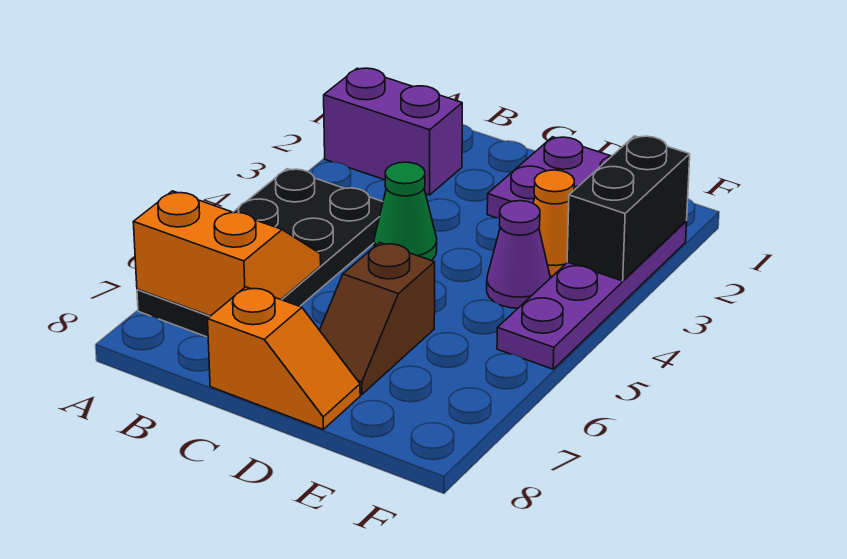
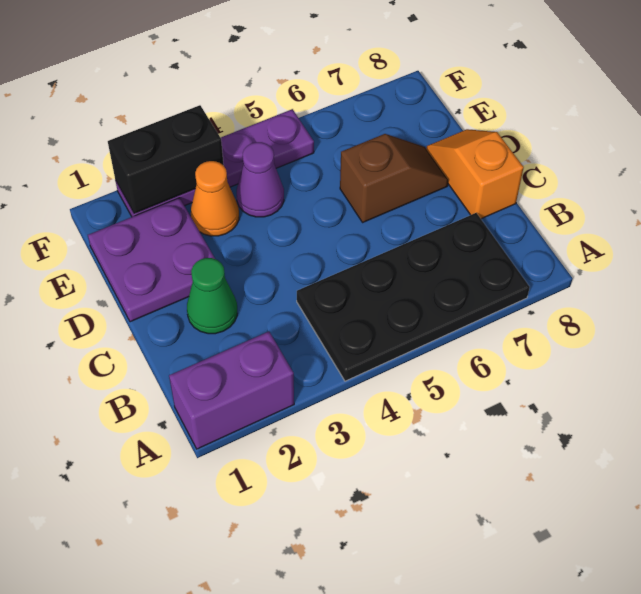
purple 1x2 brick [324,68,462,195] -> purple 1x2 brick turned to [169,331,294,449]
orange 2x2 slope [133,191,321,316] -> none
green 1x1 cone [374,162,437,261] -> green 1x1 cone moved to [187,258,237,334]

